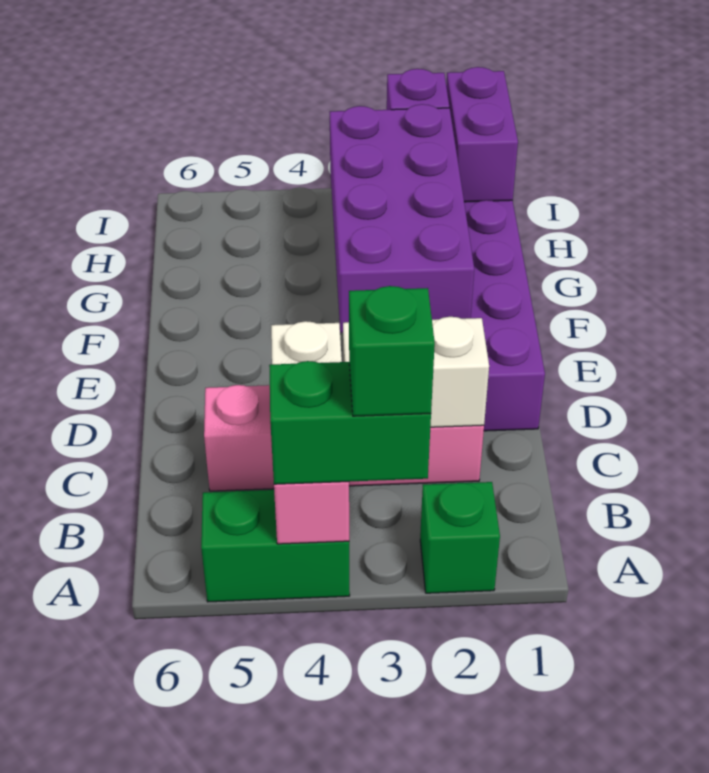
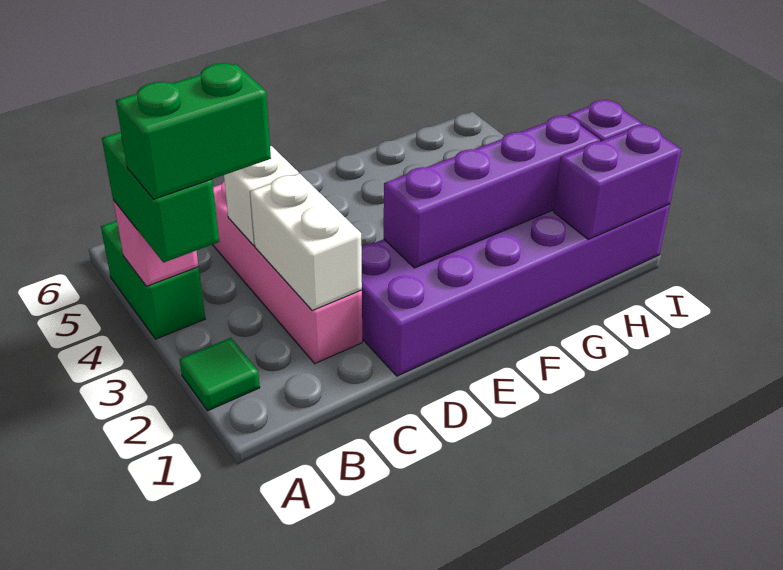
green 1x1 brick [420,482,500,593] -> green 1x1 tile [179,338,260,411]
green 1x1 brick [349,286,435,416] -> green 1x2 brick [116,63,271,199]
purple 2x4 brick [330,104,474,333] -> purple 1x4 brick [384,115,600,268]

